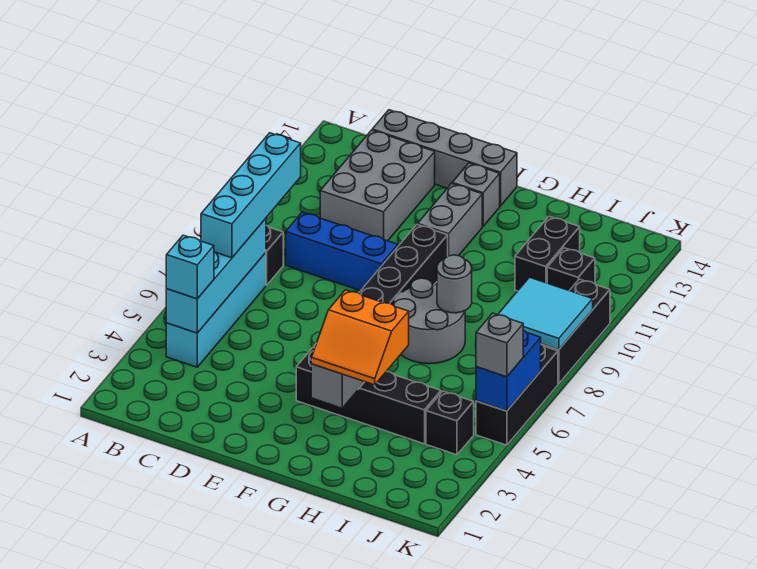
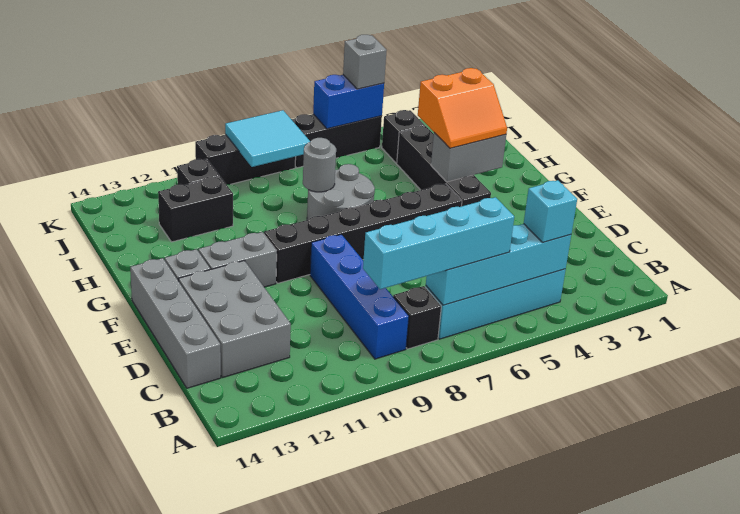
blue 1x3 brick [286,212,398,291] -> blue 1x4 brick [310,234,409,359]
grey 2x3 brick [320,130,435,241] -> grey 2x3 brick turned to [179,261,291,378]
orange 2x2 slope [311,290,409,385] -> orange 2x2 slope turned to [418,68,507,148]

